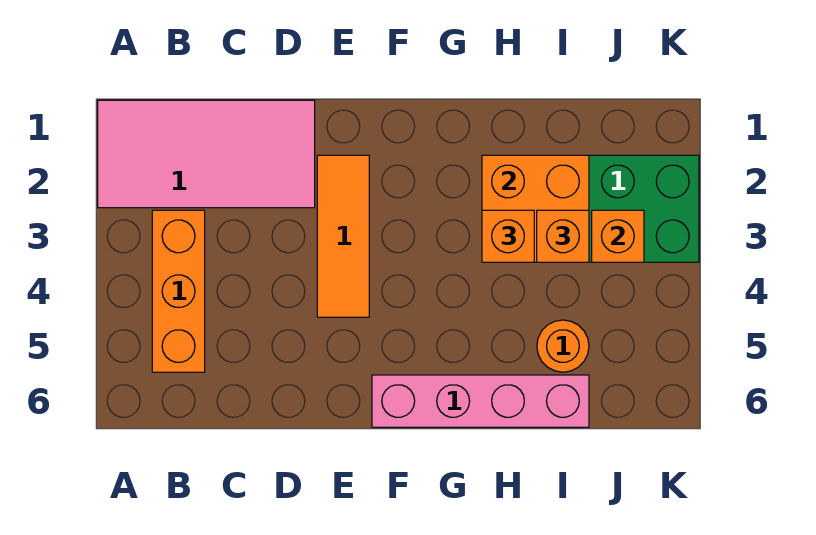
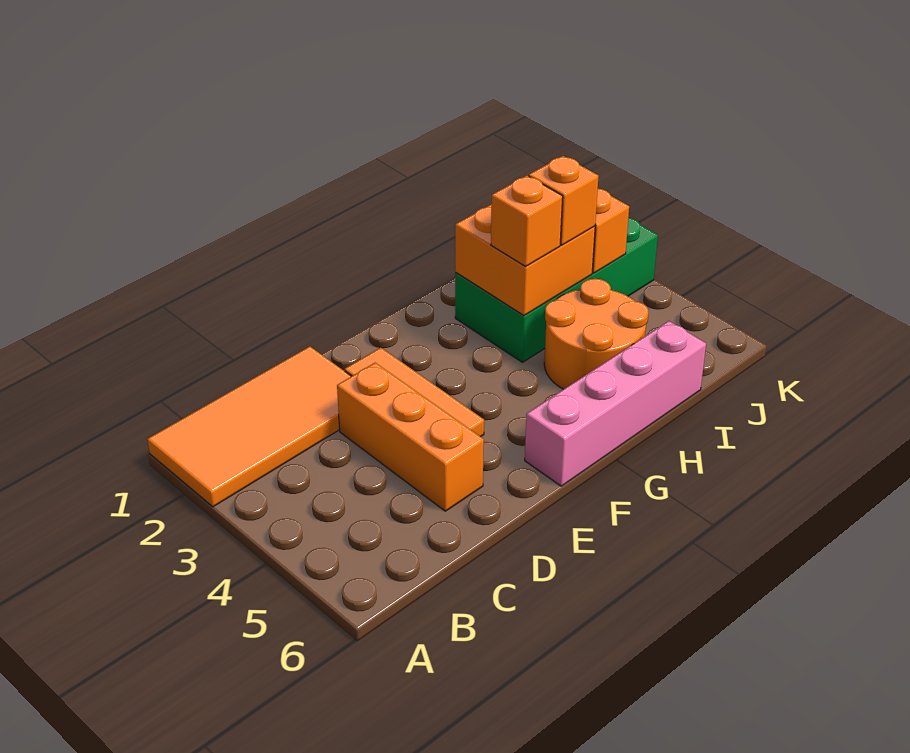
pink 2x4 tile [98,100,315,208] -> orange 2x4 tile [147,346,351,507]
orange 1x3 brick [152,210,205,372] -> orange 1x3 brick moved to [337,363,484,511]
orange 1x1 round brick [537,320,589,372] -> orange 2x2 round brick [544,279,648,389]

